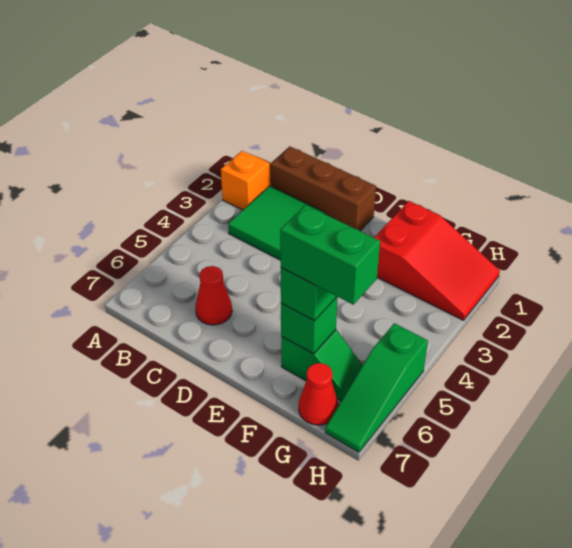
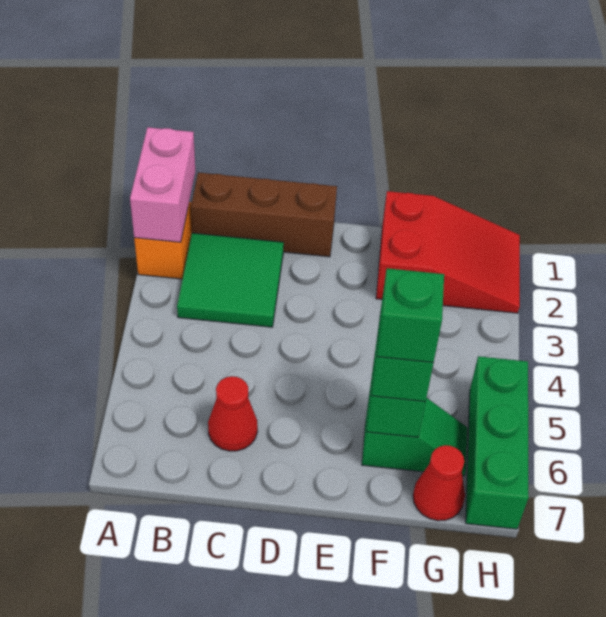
none -> pink 1x2 brick [130,127,195,242]
green 1x2 brick [280,205,380,305] -> green 1x1 brick [377,268,444,363]
green 1x3 slope [325,323,428,452] -> green 1x3 brick [466,356,529,529]

